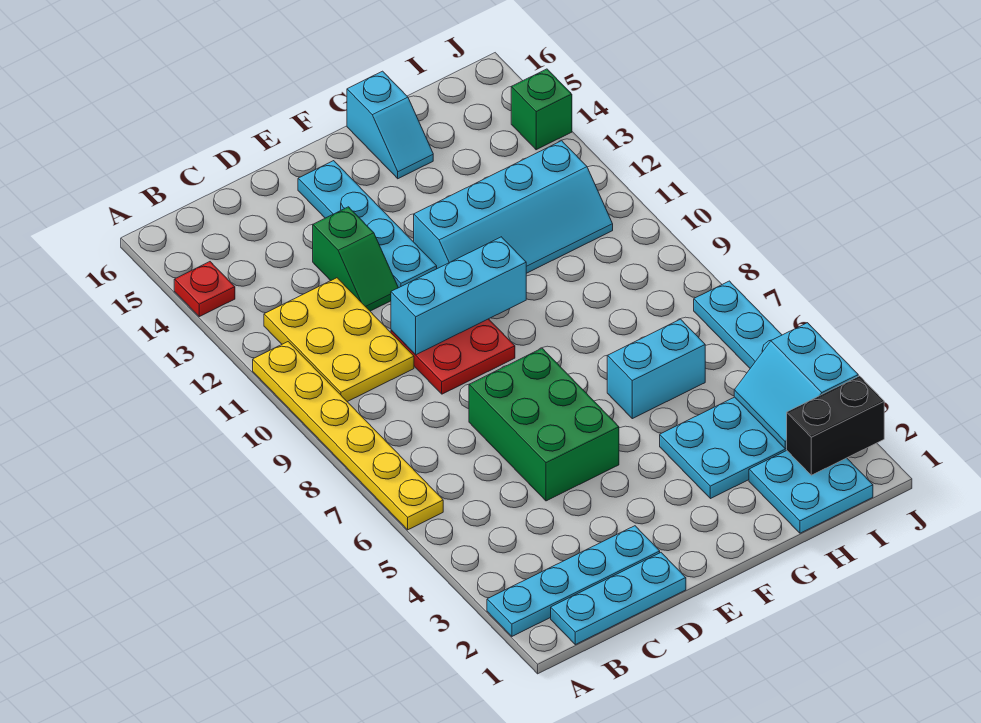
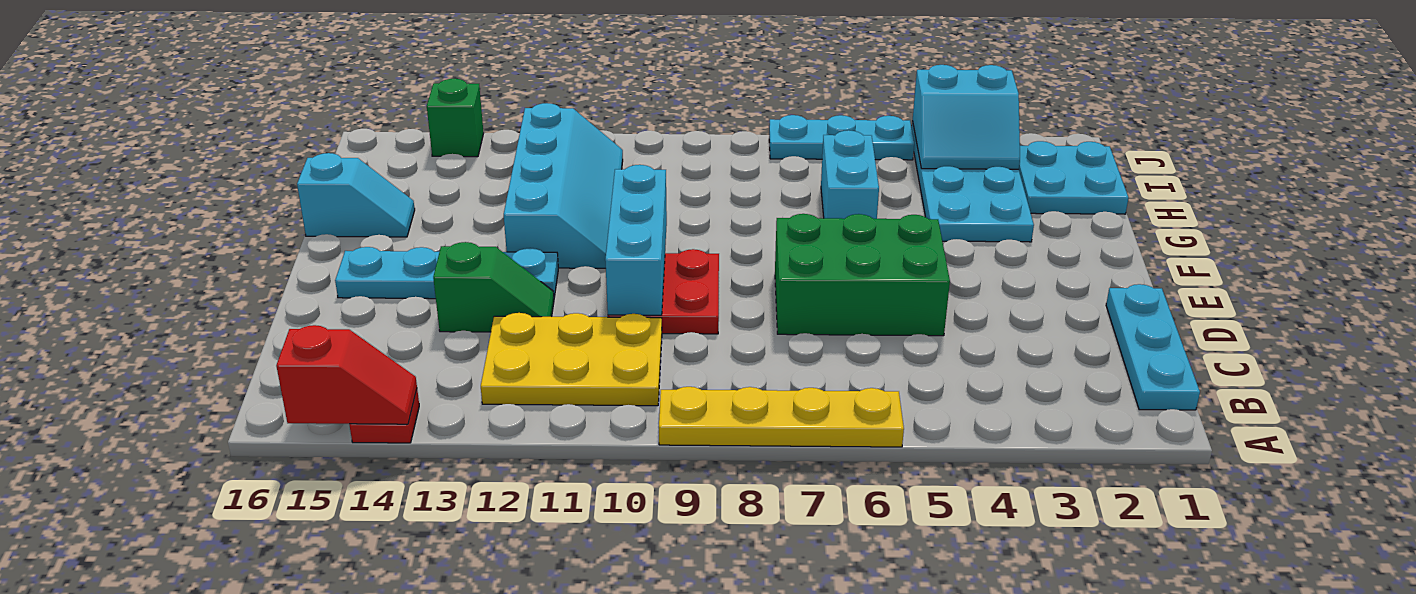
cyan 1x4 plate [487,526,660,636] -> none
yellow 1x6 plate [253,342,443,530] -> yellow 1x4 plate [659,387,904,447]
none -> red 1x2 slope [276,325,417,424]
black 1x2 brick [786,376,884,475] -> none

